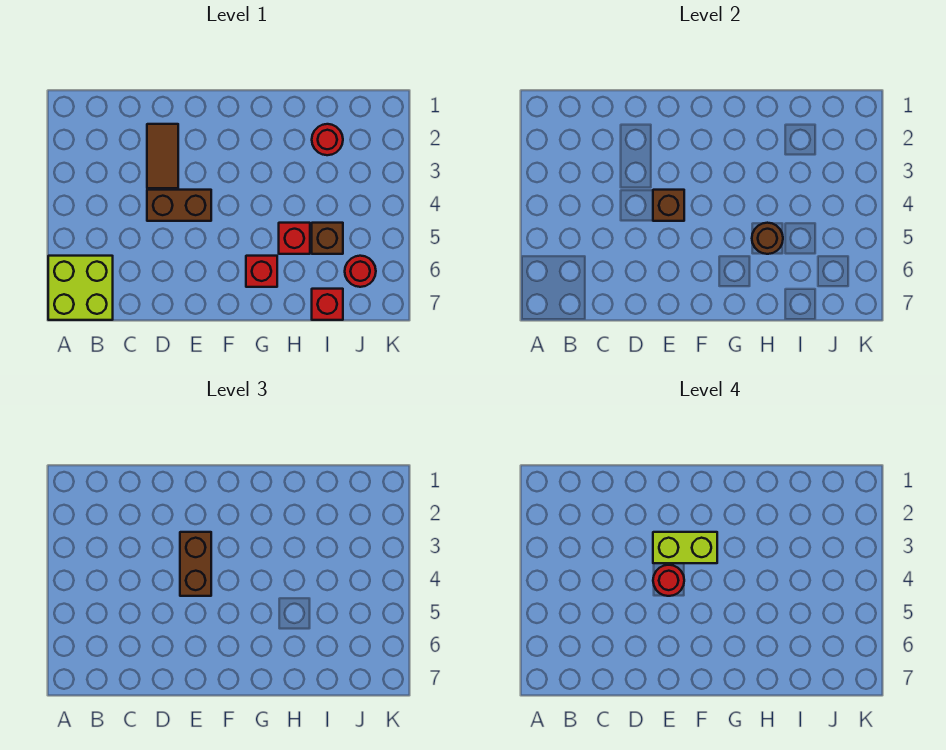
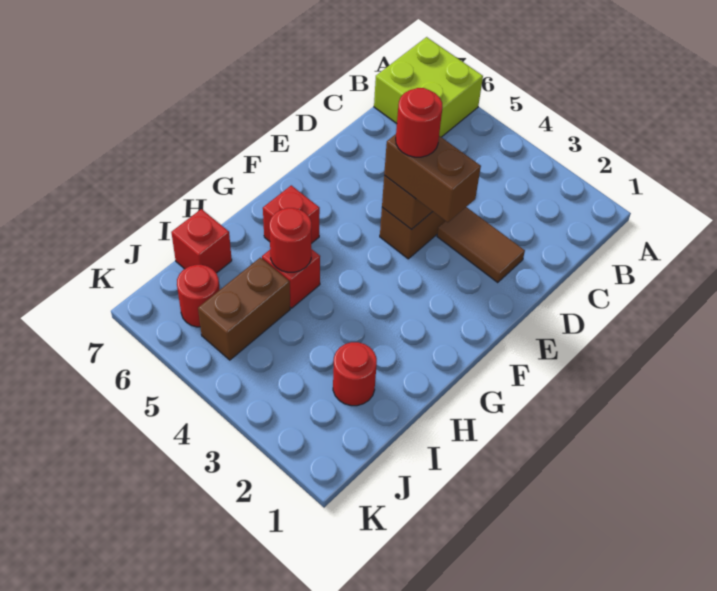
lime 1x2 brick [653,532,717,563] -> none
brown 1x1 round brick [752,223,783,254] -> red 1x1 round brick [269,208,311,272]
brown 1x1 brick [312,223,343,254] -> brown 1x2 brick [198,258,290,360]

